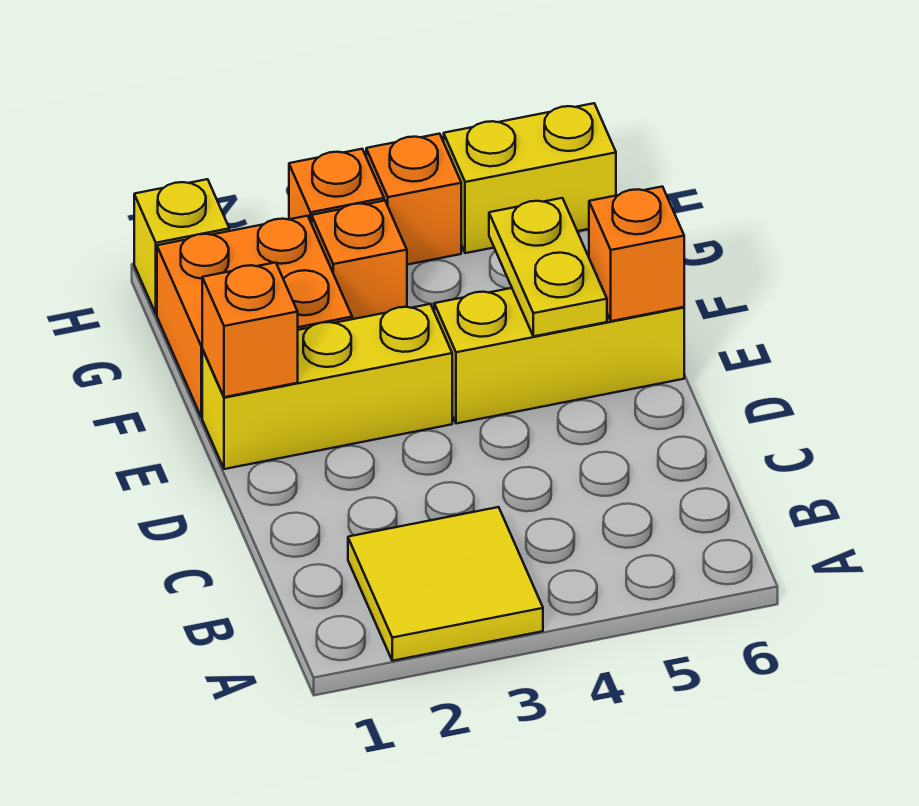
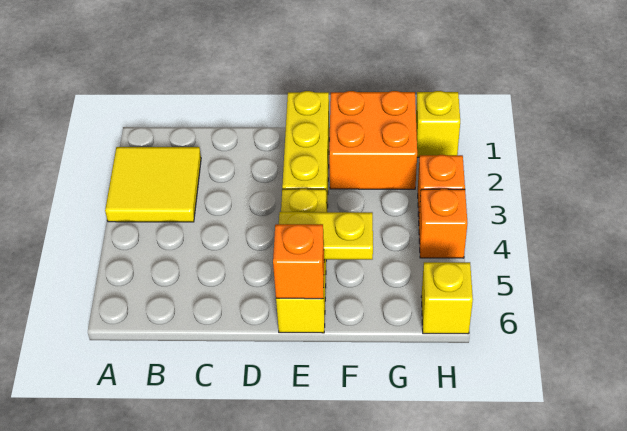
orange 1x1 brick [202,262,298,397] -> none
orange 1x1 brick [312,201,407,319] -> none
yellow 1x2 brick [444,103,616,253] -> yellow 1x1 brick [421,262,473,334]

